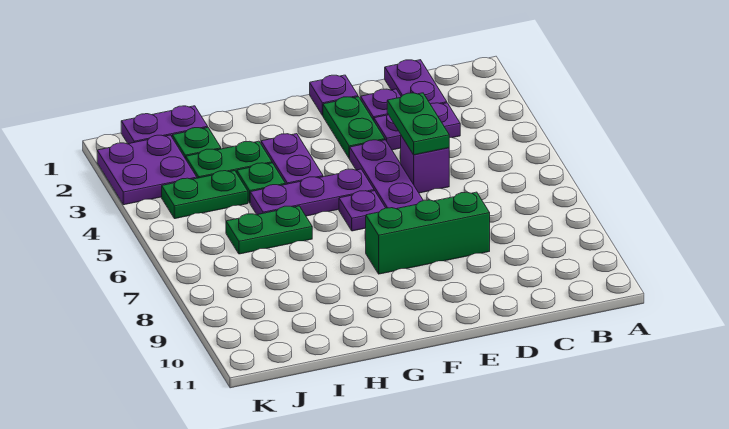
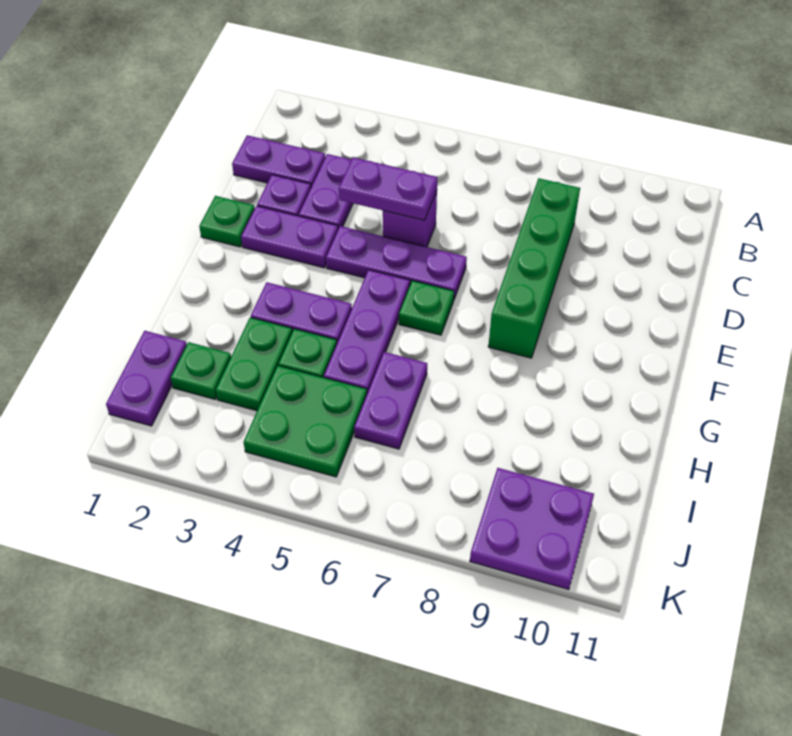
green 1x2 plate [387,93,449,155] -> purple 1x2 plate [339,157,438,220]
green 1x3 brick [366,192,490,274] -> green 1x4 brick [488,178,580,358]
purple 1x1 plate [310,75,358,115] -> green 1x1 plate [199,196,255,247]
green 1x2 plate [323,97,385,159] -> purple 1x2 plate [241,206,338,268]
purple 1x1 plate [339,191,385,231] -> green 1x1 plate [399,281,454,335]
green 1x2 plate [226,206,312,254] -> purple 1x2 plate [354,352,427,449]
green 1x2 plate [162,171,248,219] -> green 2x2 plate [244,366,367,477]
purple 2x2 plate [97,135,197,205] -> purple 2x2 plate moved to [470,468,594,590]

